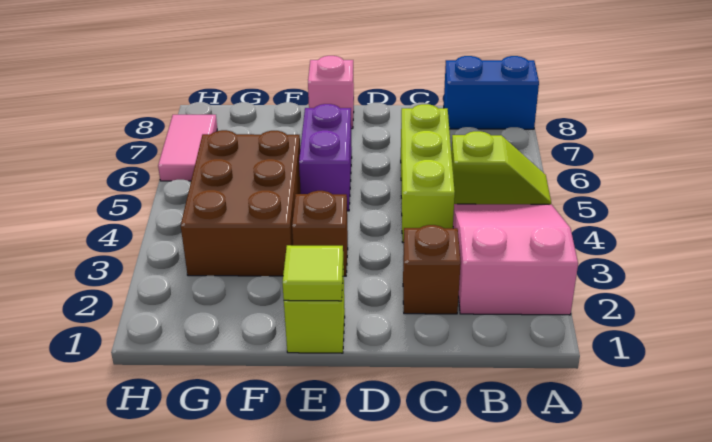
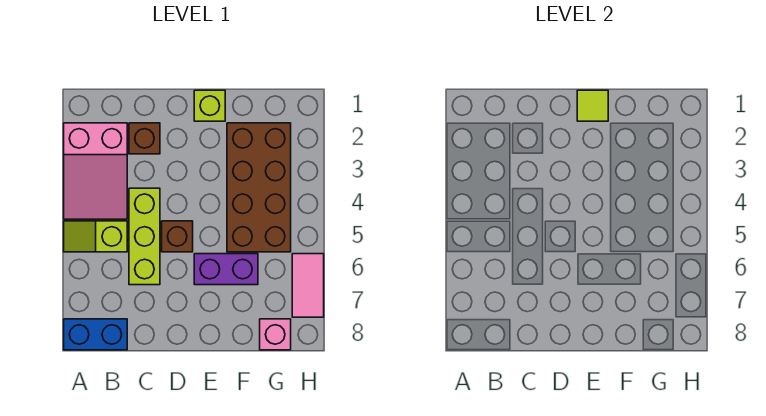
brown 1x1 brick [292,191,348,276] -> brown 1x1 brick moved to [162,221,193,252]
purple 1x2 brick [299,104,352,211] -> purple 1x2 brick turned to [194,254,258,285]
pink 1x1 brick [308,56,354,129] -> pink 1x1 brick moved to [260,319,291,350]
brown 2x3 brick [181,130,301,276] -> brown 2x4 brick [227,123,291,252]

